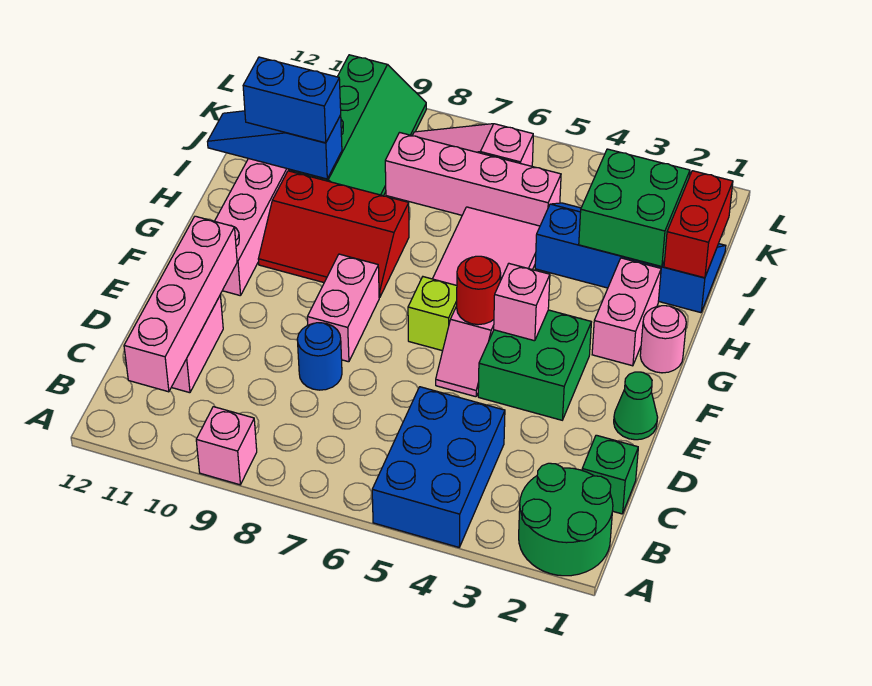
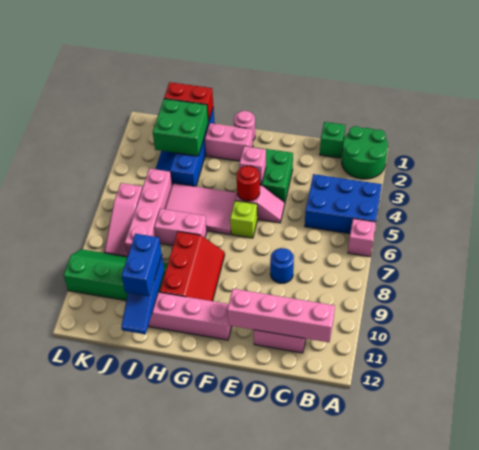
pink 1x1 brick [196,407,257,485] -> pink 1x1 brick moved to [348,219,376,257]
green 1x1 cone [614,372,658,440] -> none
pink 1x2 brick [307,254,379,362] -> pink 1x2 brick moved to [154,209,207,245]

